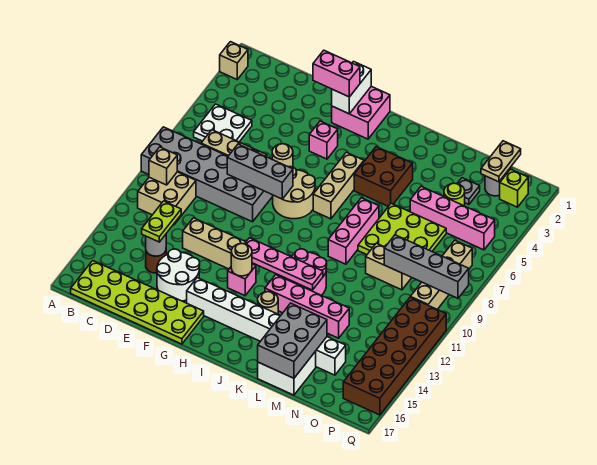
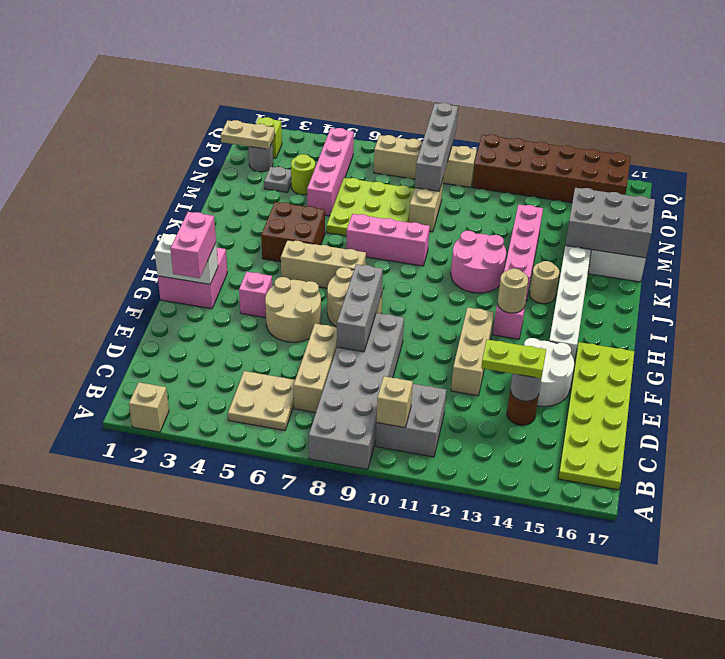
white 2x2 plate [194,104,252,142] -> tan 2x2 plate [228,371,295,431]
tan 2x2 brick [138,172,196,225] -> grey 2x2 brick [376,384,446,457]
tan 1x1 round brick [272,144,293,167] -> tan 2x2 round brick [265,277,321,342]
pink 1x4 plate [245,238,323,290] -> none

